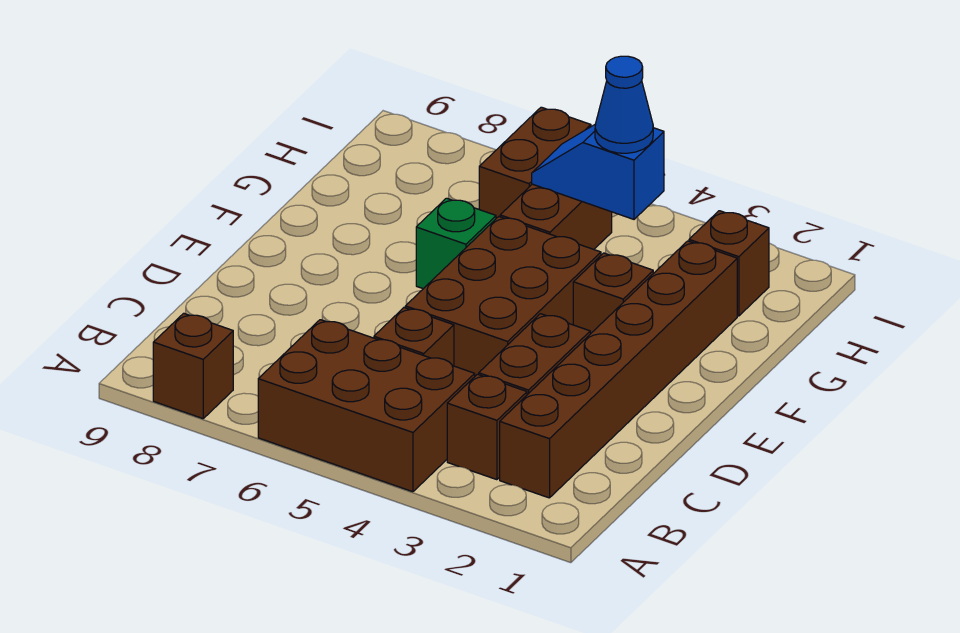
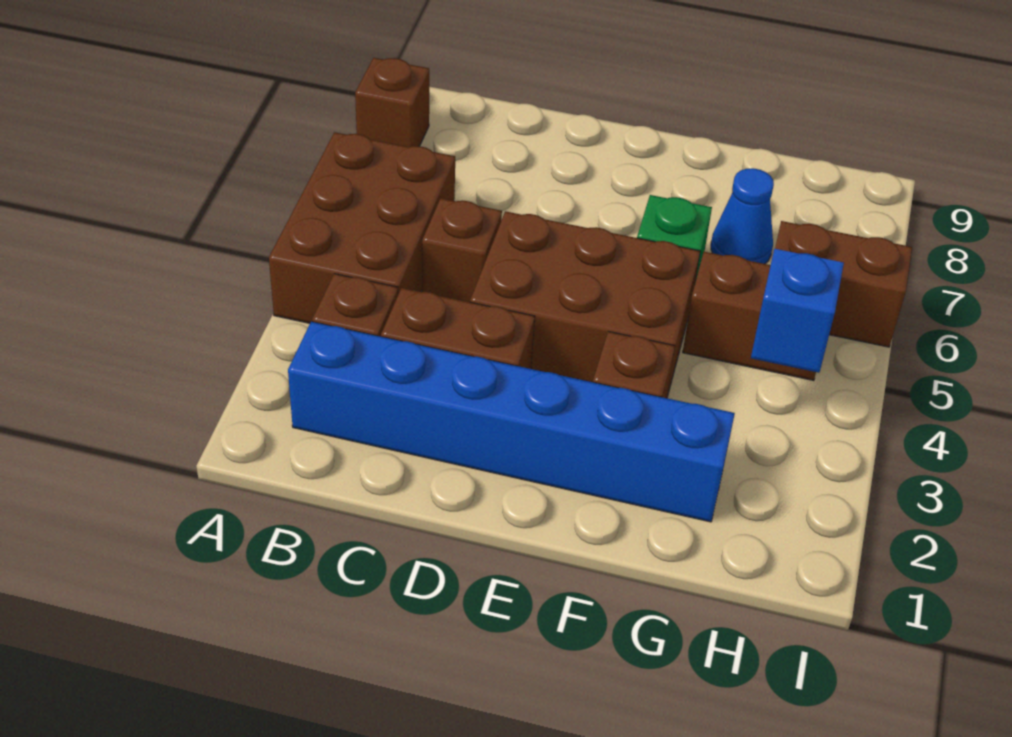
brown 1x6 brick [500,241,737,498] -> blue 1x6 brick [288,322,735,522]
brown 1x1 brick [689,211,769,316] -> none
blue 1x1 cone [595,56,653,153] -> blue 1x1 cone moved to [711,168,774,264]

